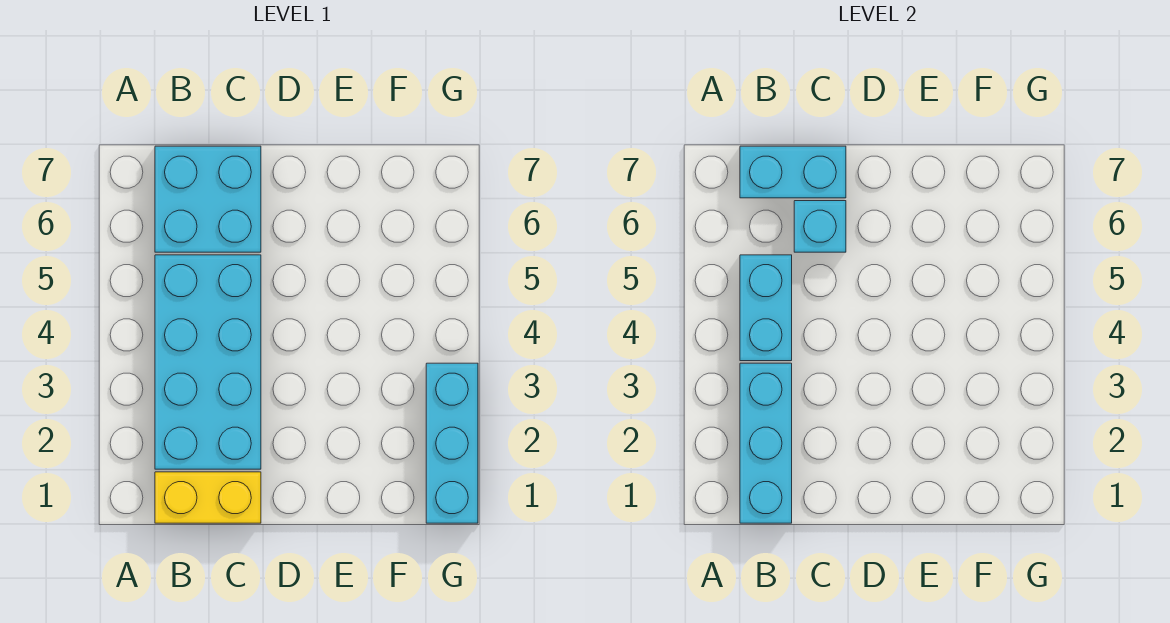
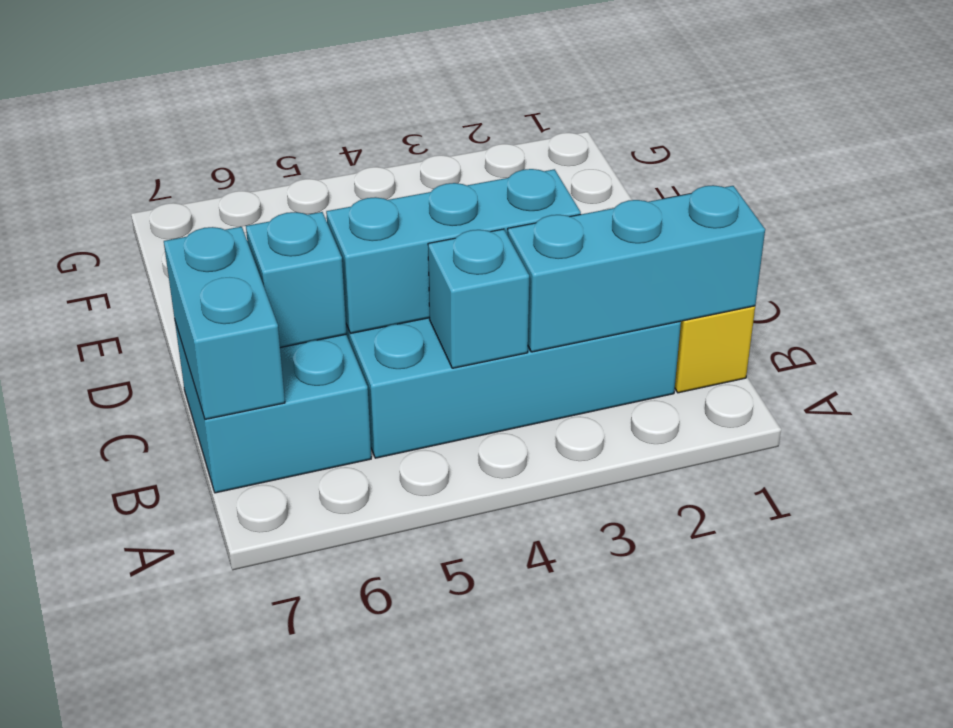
cyan 1x2 brick [740,255,792,361] -> cyan 1x1 brick [428,229,529,368]
cyan 1x3 brick [426,363,478,523] -> cyan 1x3 brick moved to [326,169,581,333]

